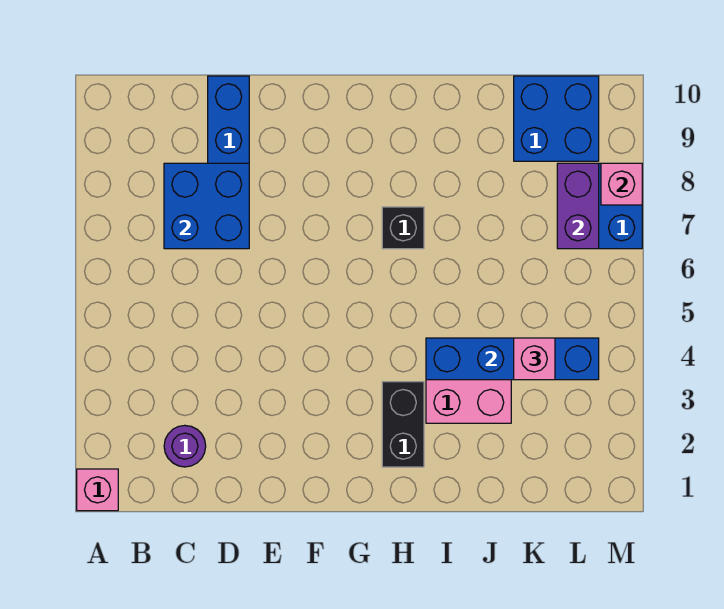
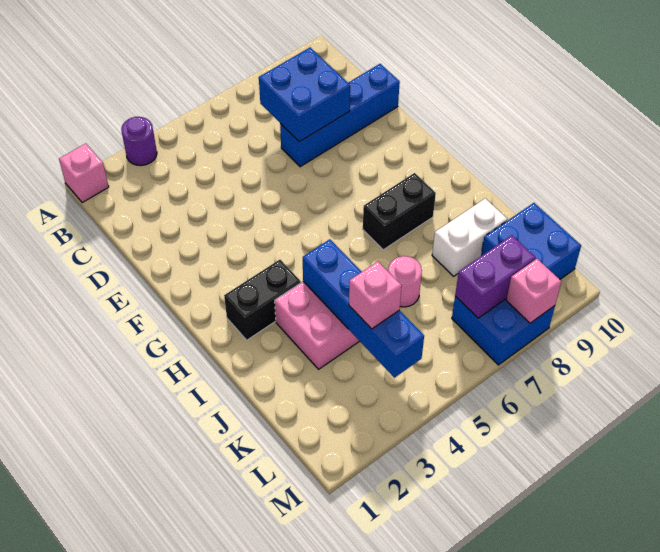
purple 1x1 round brick [164,425,206,467] -> purple 1x1 round brick moved to [121,117,157,166]
black 1x1 brick [382,207,424,249] -> black 1x2 brick [363,173,436,250]
none -> pink 1x1 round brick [388,256,422,307]
none -> white 1x2 brick [432,198,507,276]

